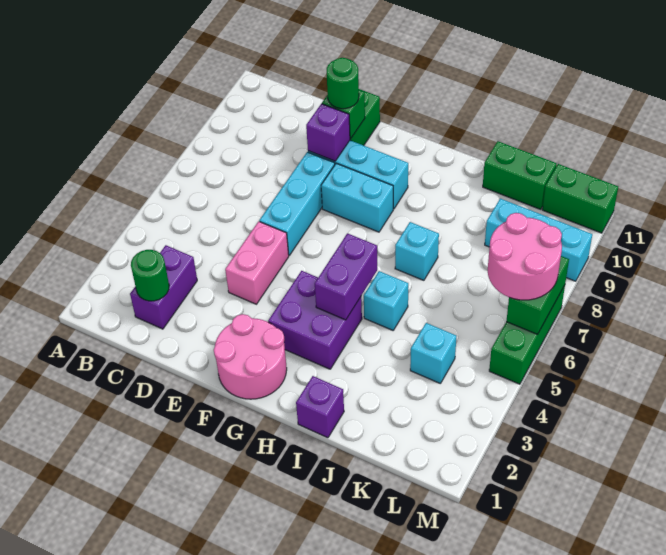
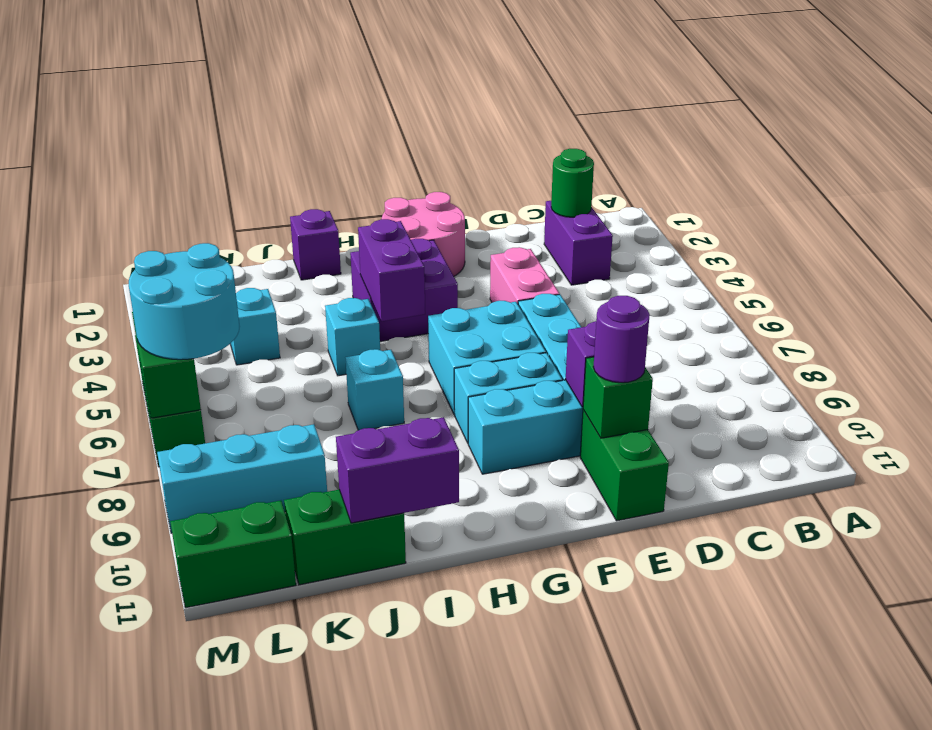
green 1x1 round brick [327,58,359,109] -> purple 1x1 round brick [593,296,650,383]
none -> cyan 2x2 brick [428,301,546,414]
none -> purple 1x2 brick [336,417,459,523]
pink 2x2 round brick [488,213,562,300] -> cyan 2x2 round brick [129,243,240,360]

